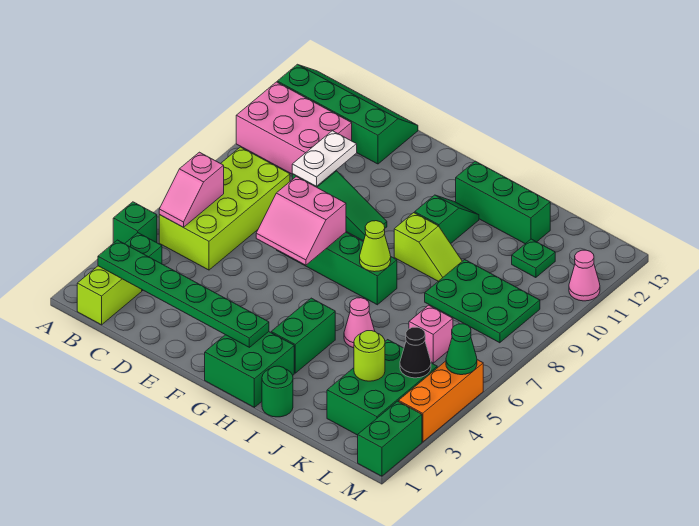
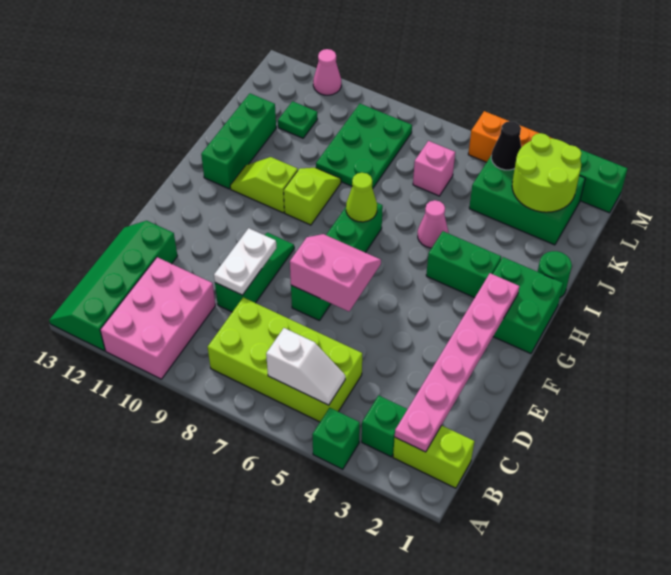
green 1x6 plate [98,240,269,347] -> pink 1x6 plate [395,273,519,452]
pink 1x2 slope [159,152,224,227] -> white 1x2 slope [266,328,345,405]
white 1x2 plate [292,131,357,187] -> white 1x2 plate turned to [214,228,276,295]
pink 2x2 slope [256,176,346,265] -> pink 2x2 slope turned to [290,234,381,311]
green 1x2 slope [415,195,479,244] -> lime 1x2 slope [230,157,298,213]
lime 1x1 round brick [354,331,385,381] -> lime 2x2 round brick [512,133,581,212]
green 1x1 cone [446,324,477,375] -> none

